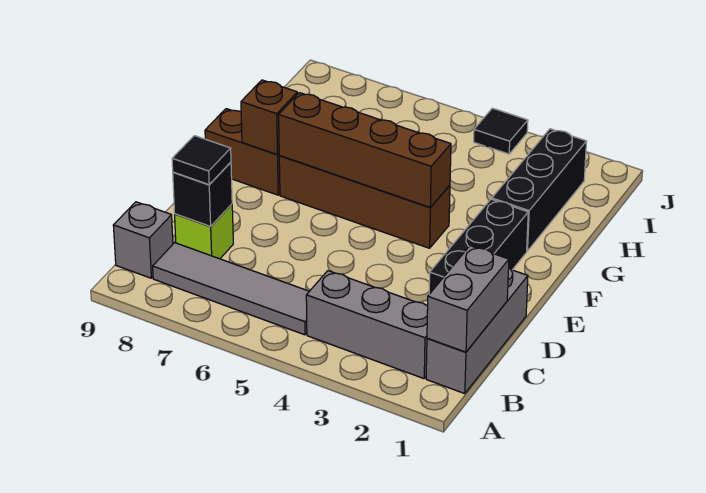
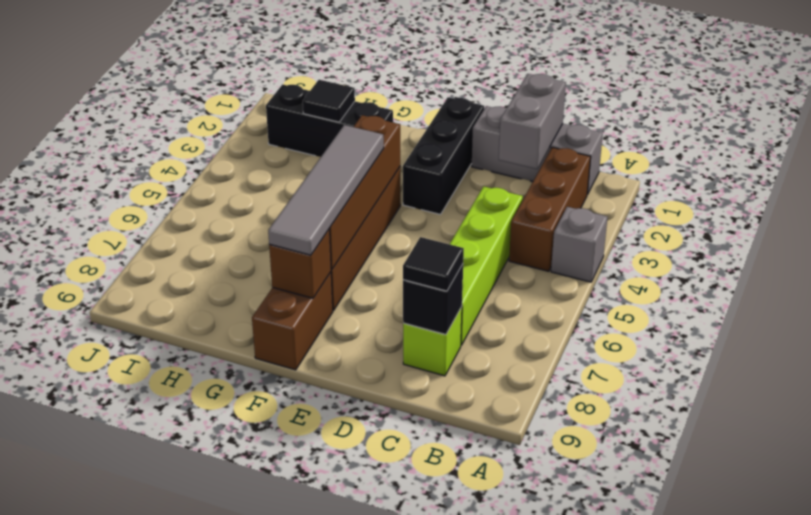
grey 1x2 brick [427,246,509,352] -> grey 1x2 brick turned to [499,74,566,169]
grey 1x3 brick [306,271,428,379] -> brown 1x3 brick [509,147,591,271]
grey 1x4 tile [153,243,309,335] -> grey 1x4 tile moved to [268,125,384,255]
grey 1x1 brick [113,202,173,278] -> grey 1x1 brick moved to [551,207,608,282]
none -> lime 1x4 brick [450,186,523,345]
black 1x3 brick [429,199,528,294] -> black 1x3 brick turned to [403,97,484,214]
black 1x1 tile [474,108,528,154] -> black 1x1 tile moved to [303,80,355,122]

